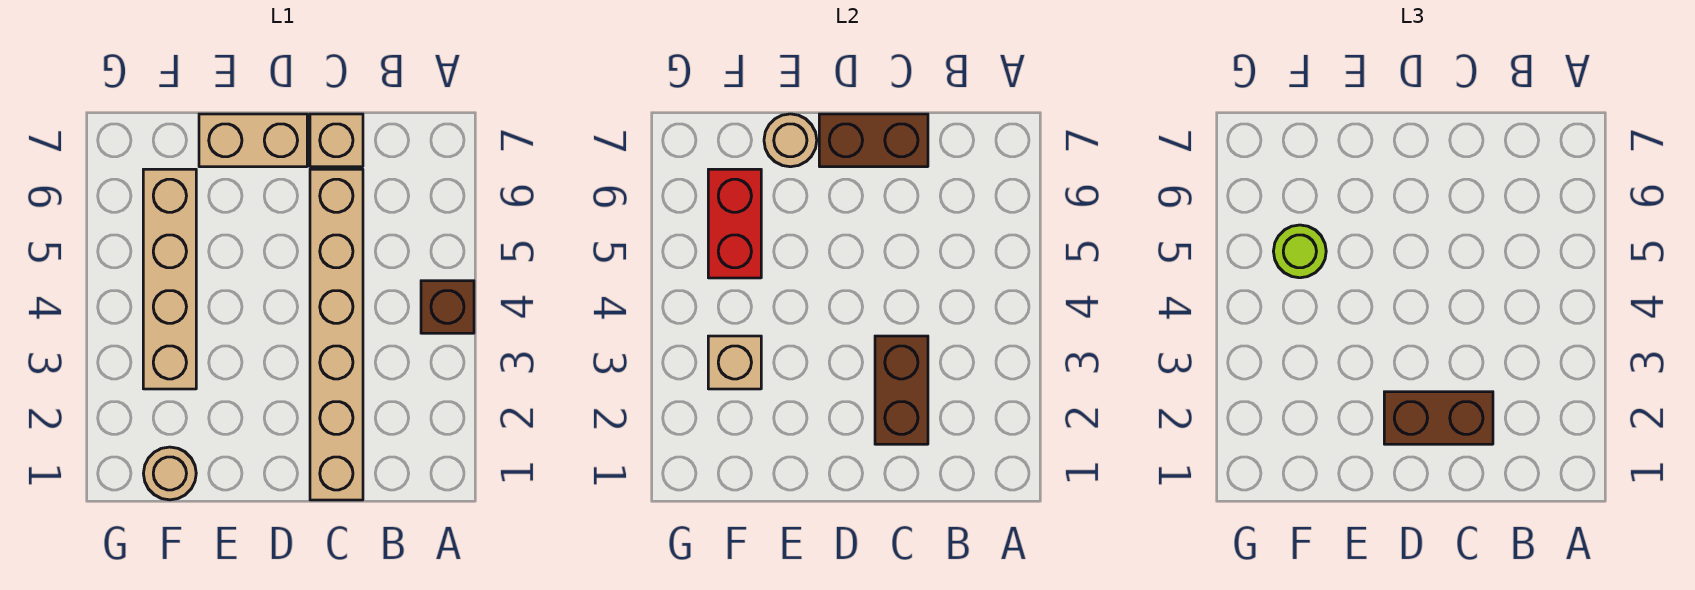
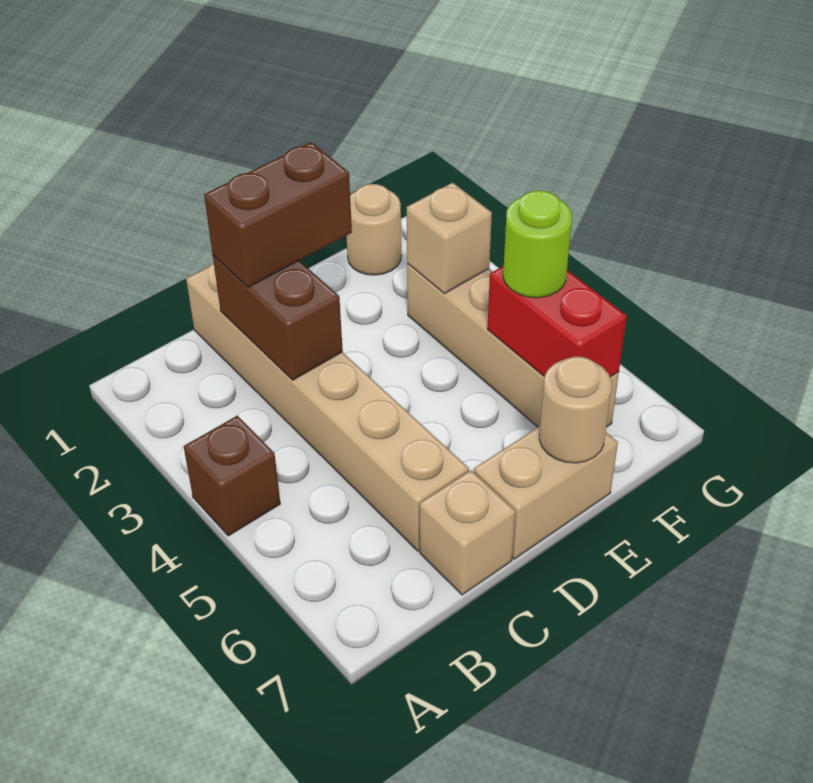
brown 1x2 brick [819,114,928,167] -> none

